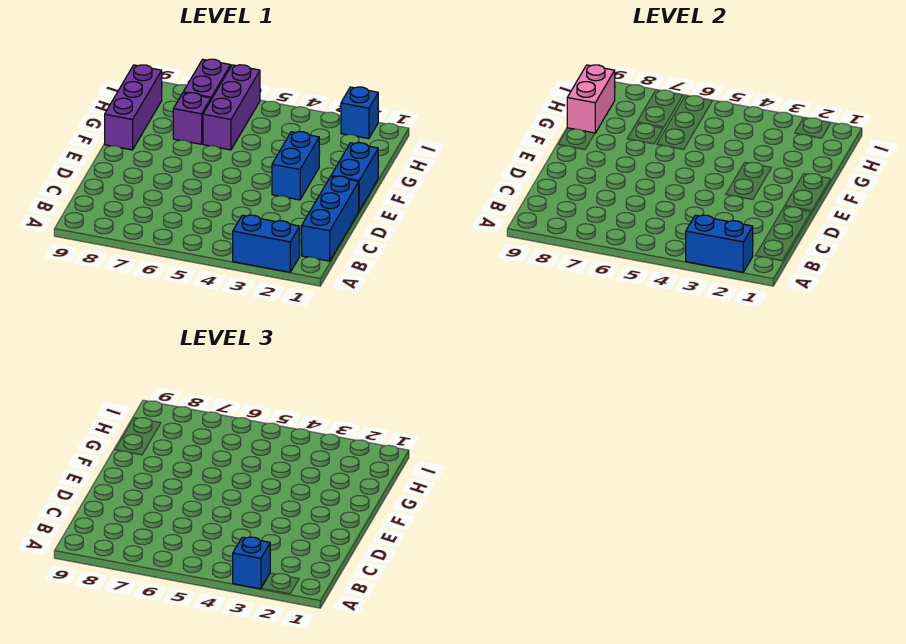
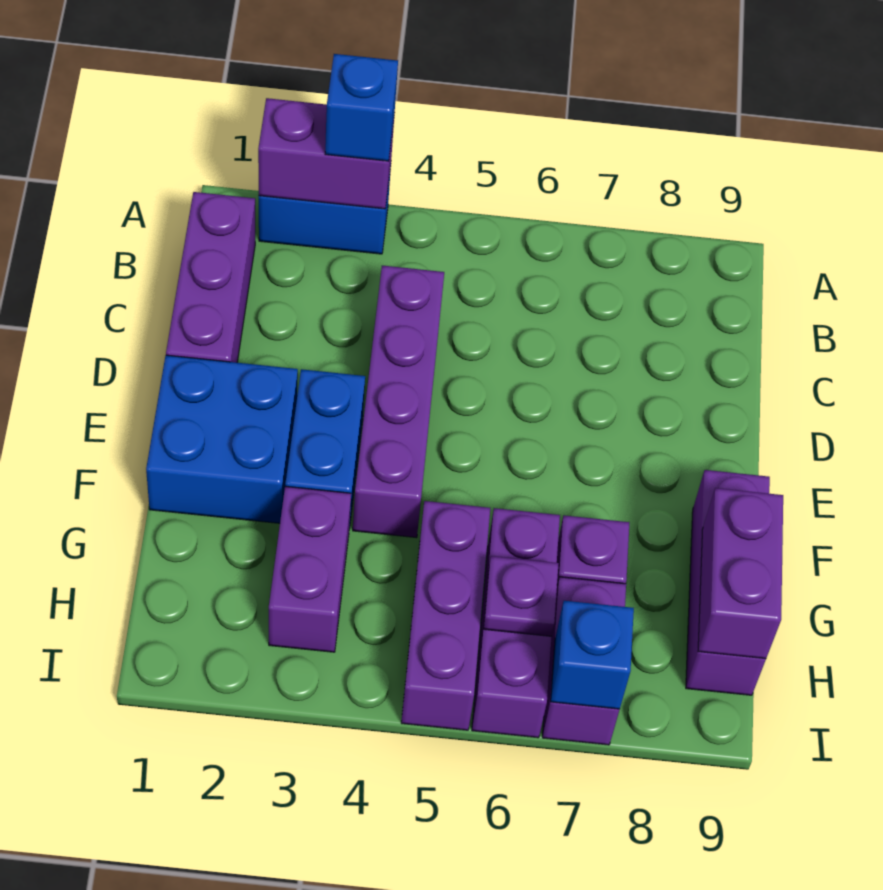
blue 1x2 brick [686,215,753,272] -> purple 1x2 brick [258,98,394,209]
blue 1x3 brick [302,176,359,261] -> purple 1x3 brick [166,192,255,363]
none -> purple 1x4 brick [353,266,444,538]
blue 1x2 brick [331,143,378,211] -> blue 2x2 brick [146,355,298,523]
none -> purple 1x2 brick [269,486,351,652]
none -> purple 1x3 brick [401,501,490,730]
pink 1x2 brick [567,65,615,133] -> purple 1x2 brick [698,488,783,659]
none -> purple 1x1 plate [484,556,559,636]
blue 1x1 brick [341,87,378,139] -> blue 1x1 brick moved to [551,601,634,709]

